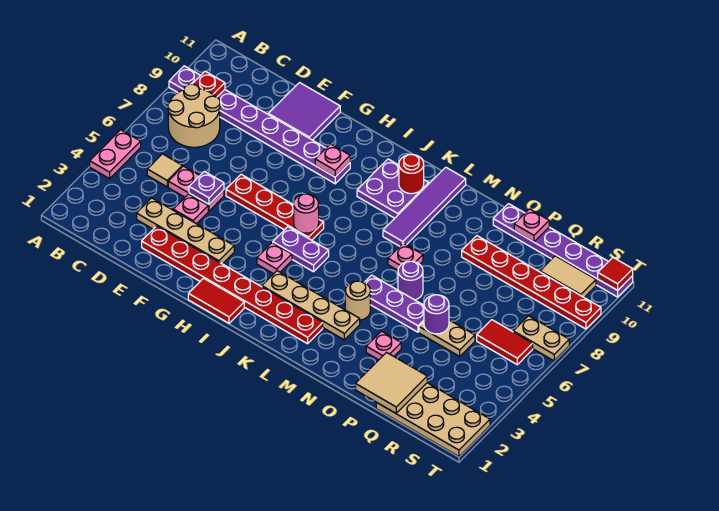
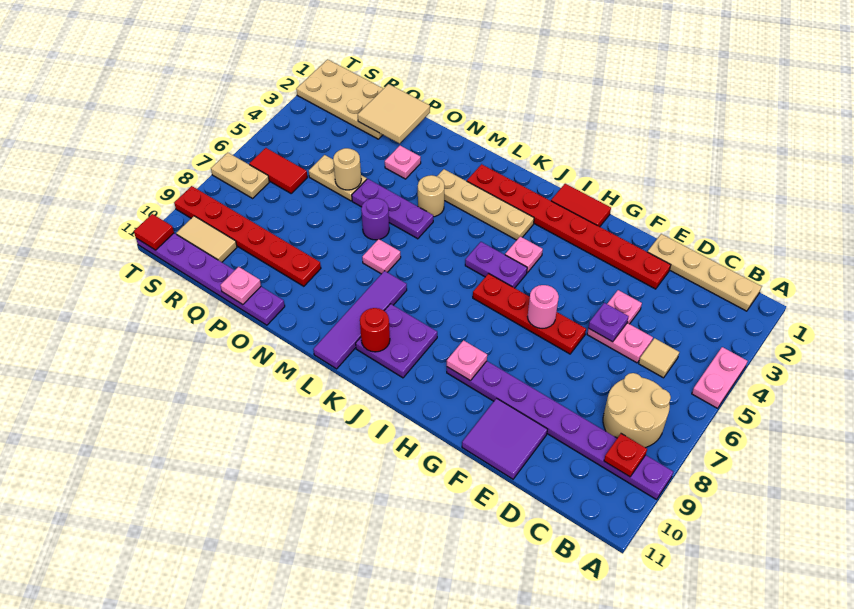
tan 1x4 plate [137,198,234,264] -> tan 1x4 plate moved to [648,234,762,311]
pink 1x1 round brick [294,194,319,233] -> pink 1x1 round brick moved to [527,285,559,329]
purple 1x1 round brick [424,295,449,334] -> tan 1x1 round brick [333,148,361,190]

